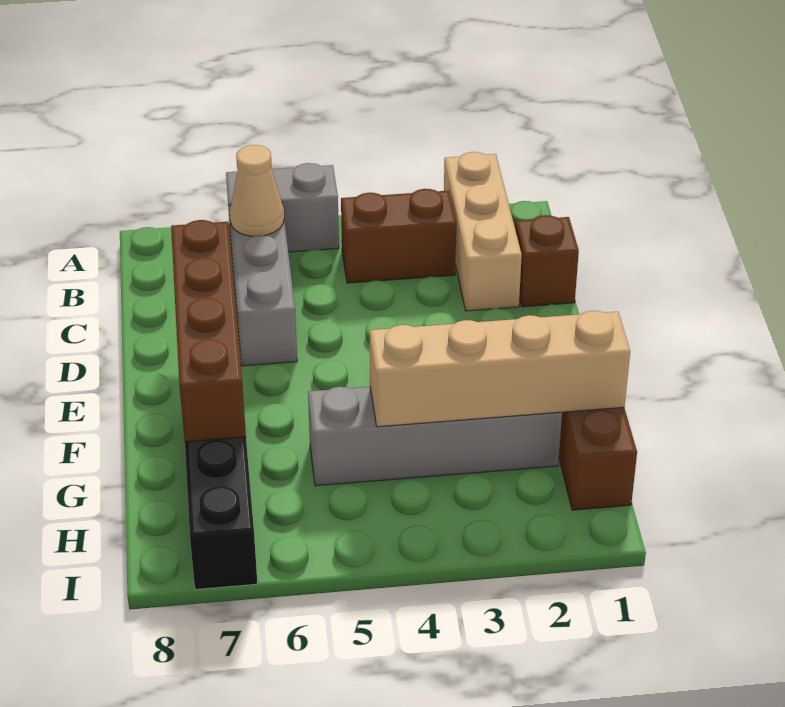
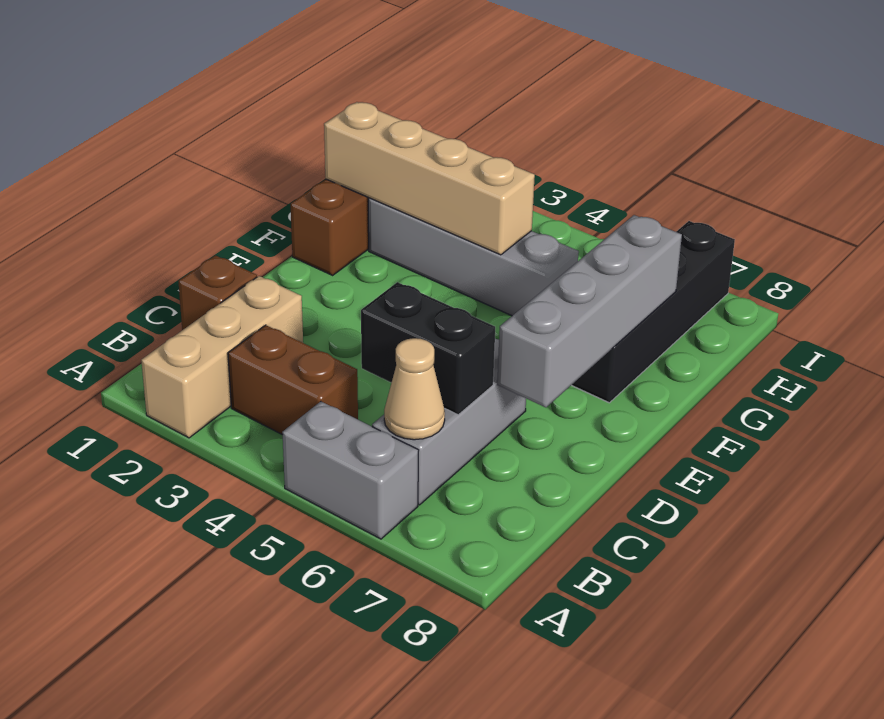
none -> black 1x2 brick [361,282,495,415]
brown 1x4 brick [171,220,246,442] -> grey 1x4 brick [497,215,682,407]

